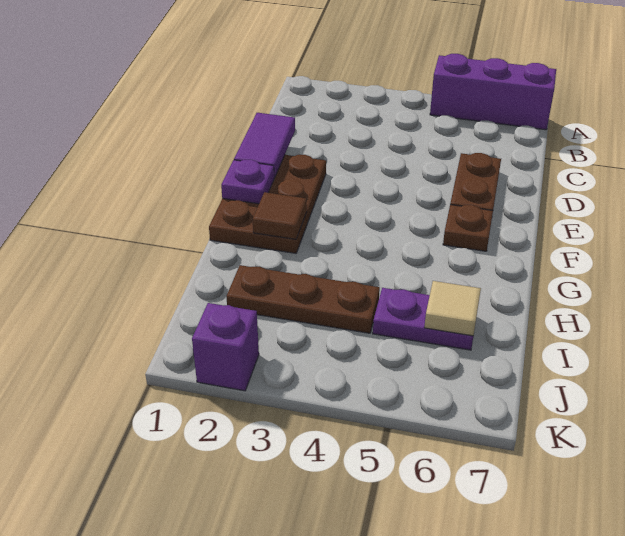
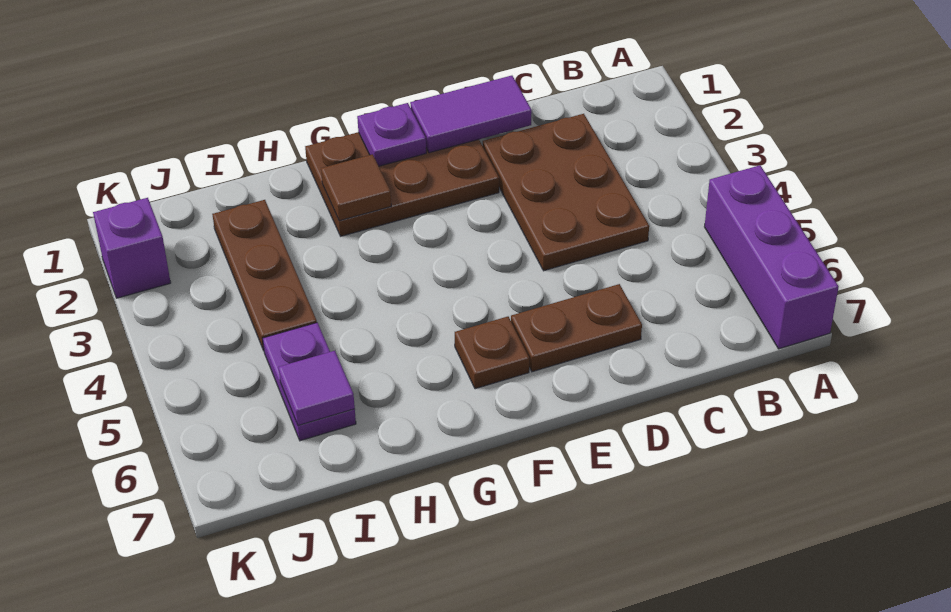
none -> brown 2x3 plate [483,114,649,271]
tan 1x1 tile [424,281,481,336] -> purple 1x1 tile [279,351,355,426]

